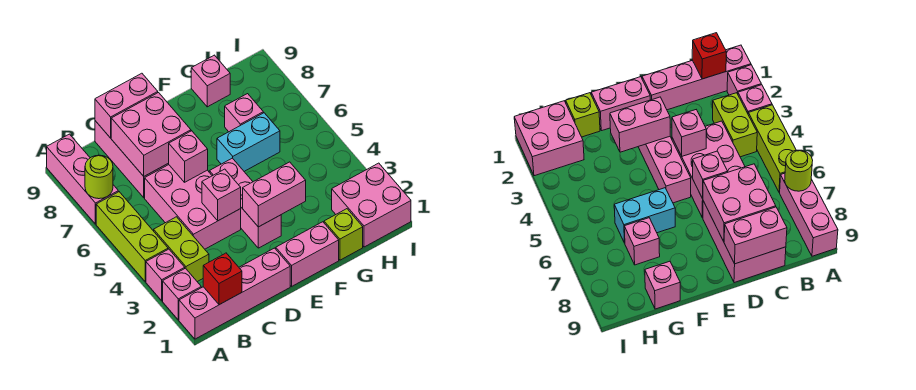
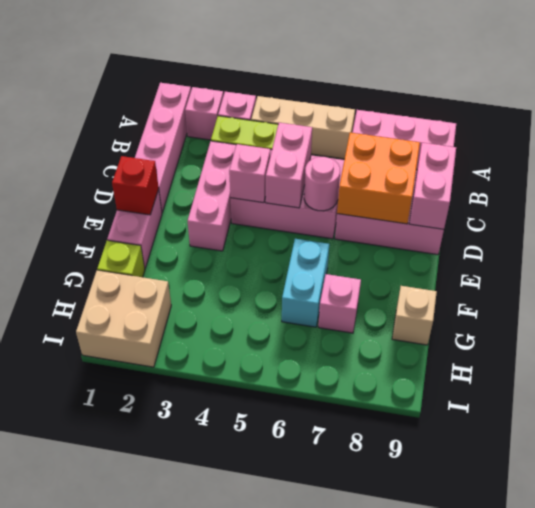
lime 1x3 brick [96,192,168,281] -> tan 1x3 brick [251,96,355,159]
lime 1x1 round brick [85,155,113,199] -> none
red 1x1 brick [203,253,242,305] -> red 1x1 brick moved to [112,156,159,215]
pink 2x2 brick [111,93,191,176] -> orange 2x2 brick [337,133,420,224]
pink 1x1 brick [169,131,208,182] -> pink 1x1 round brick [304,157,340,211]
pink 1x3 brick [209,158,281,248] -> pink 1x3 brick turned to [188,141,236,251]
pink 1x2 brick [243,162,306,227] -> pink 1x2 brick moved to [266,123,312,208]
pink 1x1 brick [191,55,230,107] -> tan 1x1 brick [392,286,437,345]
pink 2x2 brick [332,163,411,247] -> tan 2x2 brick [76,270,171,367]

